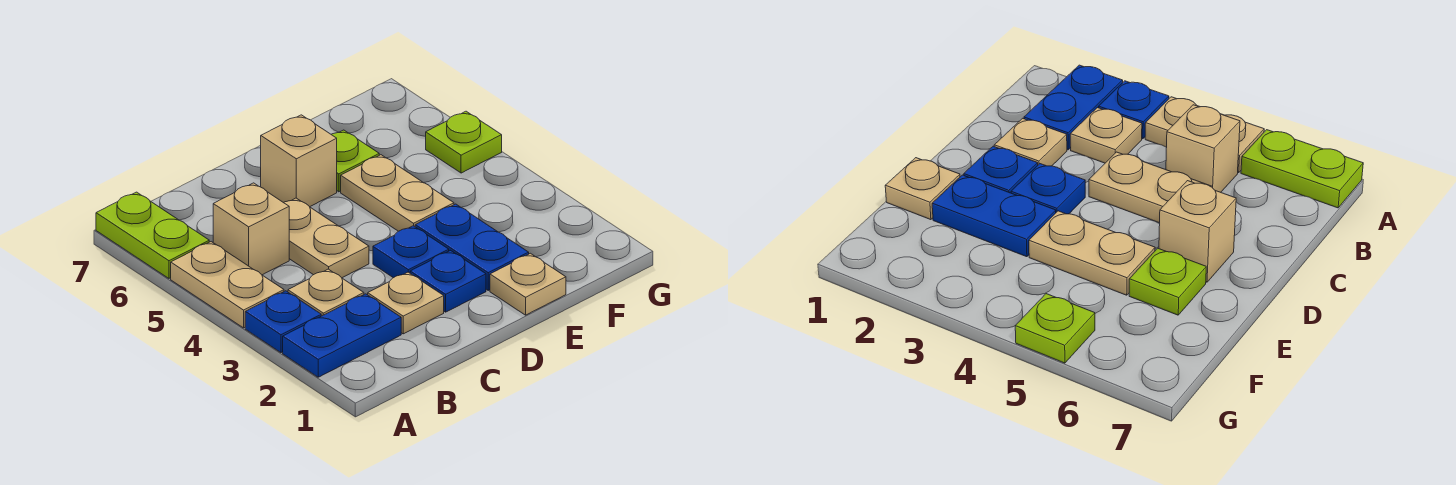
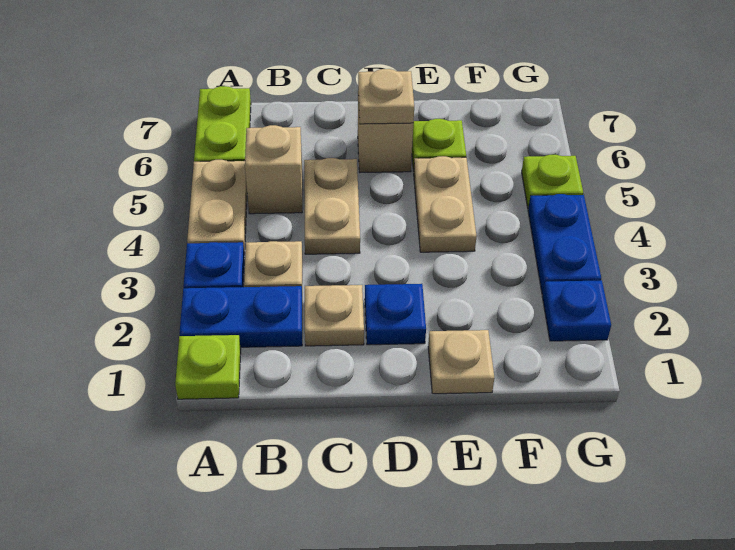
none -> lime 1x1 plate [175,335,241,399]
blue 1x1 plate [373,226,449,278] -> blue 1x1 plate moved to [542,280,611,341]
none -> tan 1x1 plate [358,69,414,124]
blue 1x2 plate [415,204,529,290] -> blue 1x2 plate moved to [528,194,601,294]

